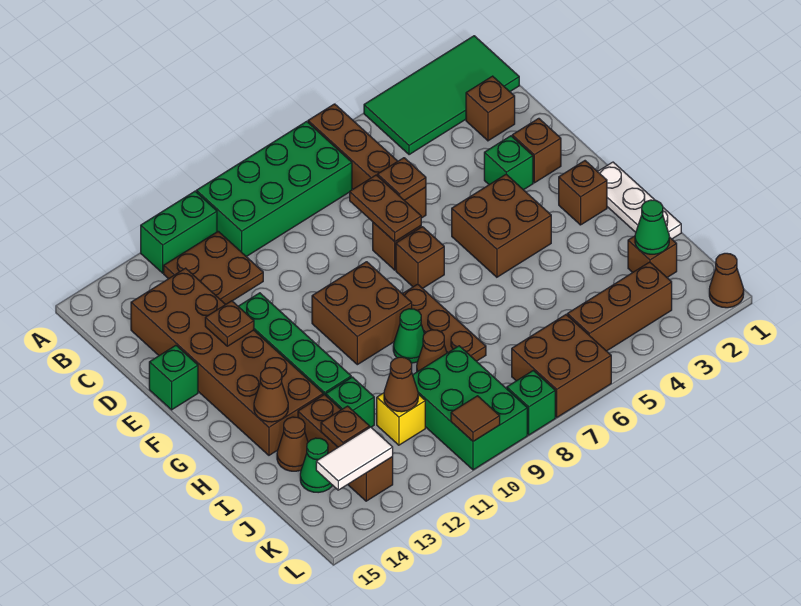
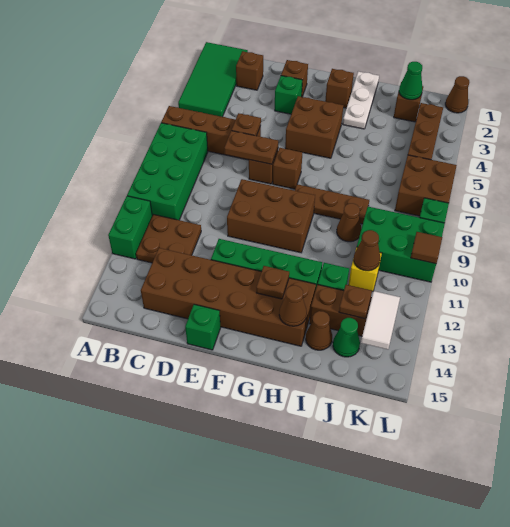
brown 1x1 plate [205,301,254,346] -> brown 1x1 plate moved to [256,266,289,299]
brown 2x2 brick [312,262,412,365] -> brown 2x3 brick [227,179,315,253]
white 1x3 plate [598,162,681,239] -> white 1x3 plate turned to [343,71,379,129]
green 1x1 cone [393,309,424,363] -> none

